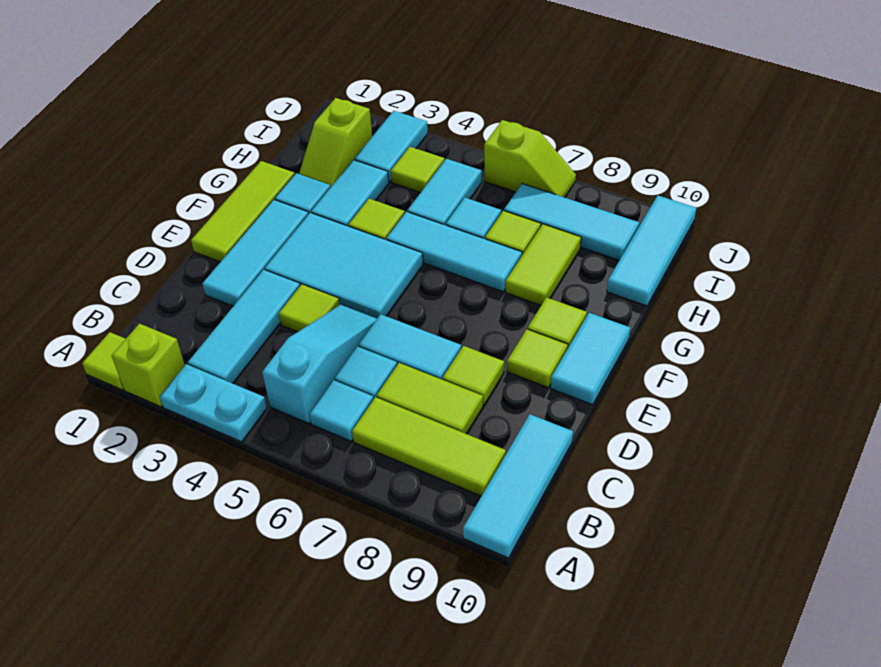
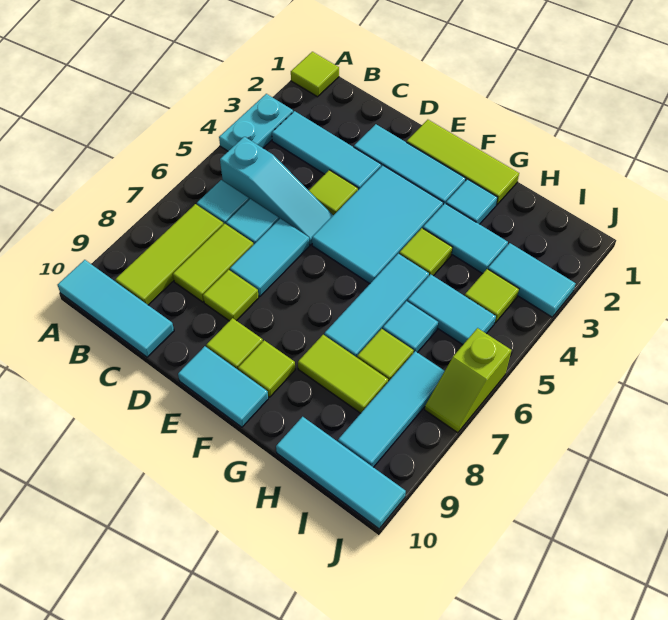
lime 1x1 brick [112,324,185,407] -> none
lime 1x2 slope [299,98,372,186] -> none

